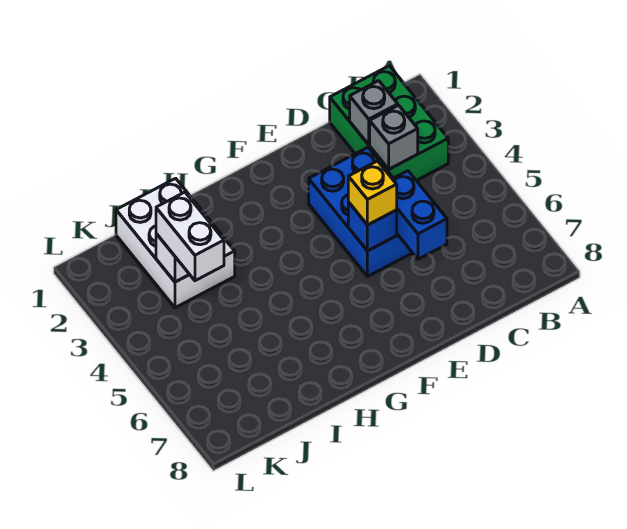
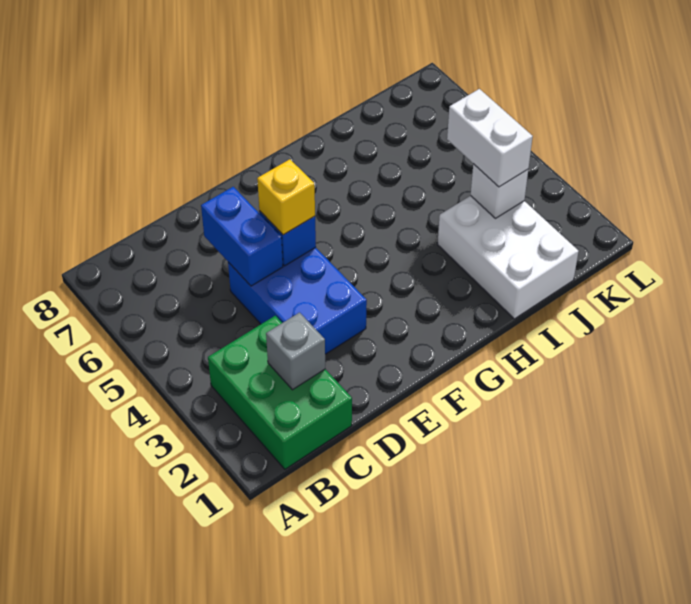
grey 1x1 brick [370,105,418,169] -> none

